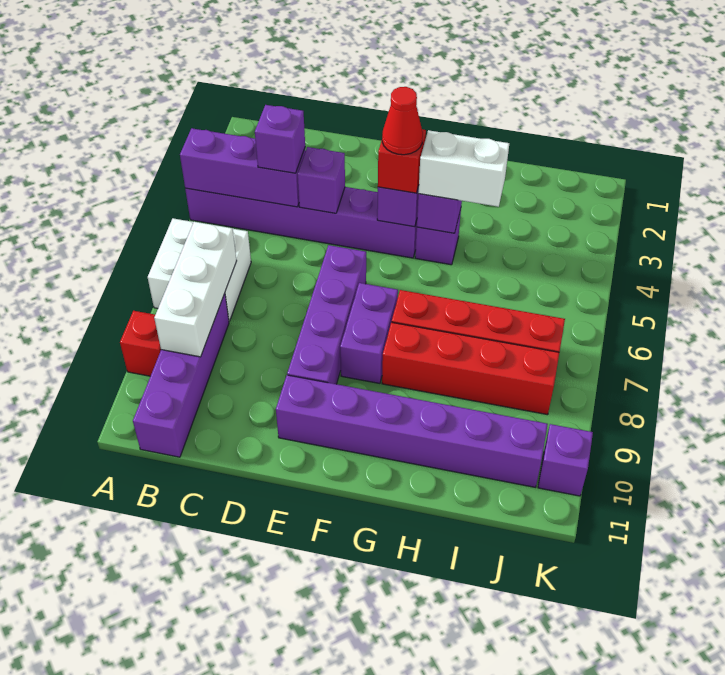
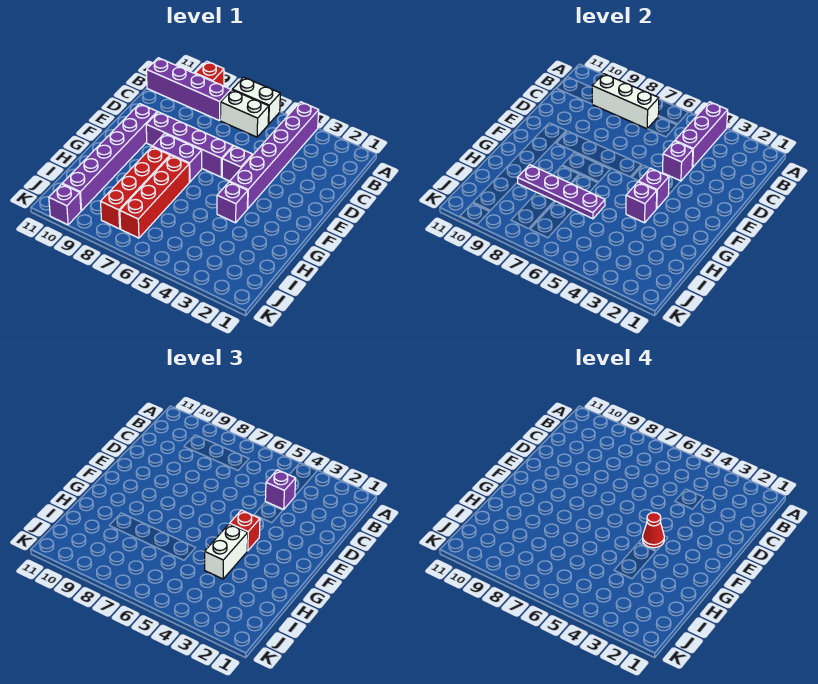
none -> purple 1x1 brick [222,146,252,181]
none -> purple 1x4 plate [517,165,605,219]

